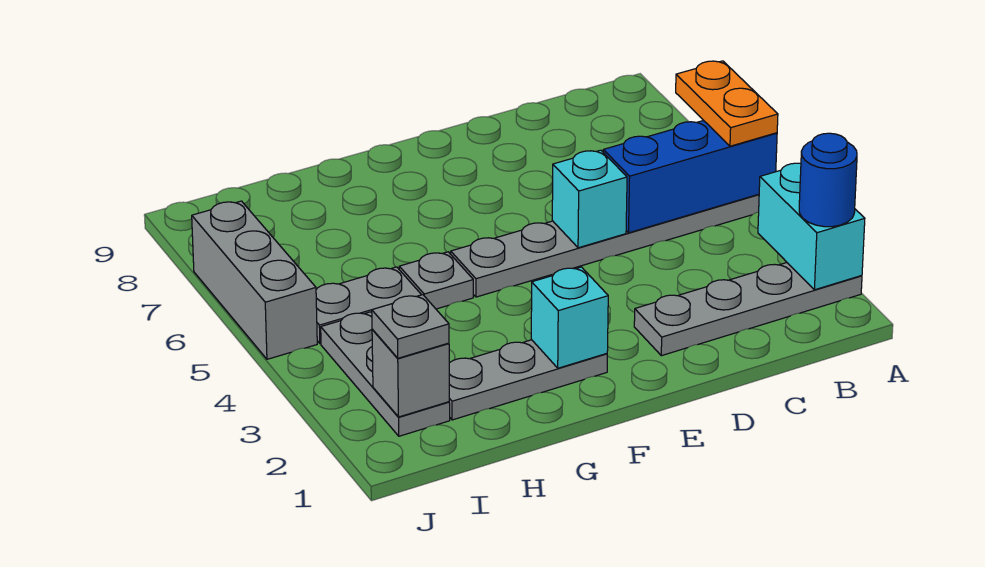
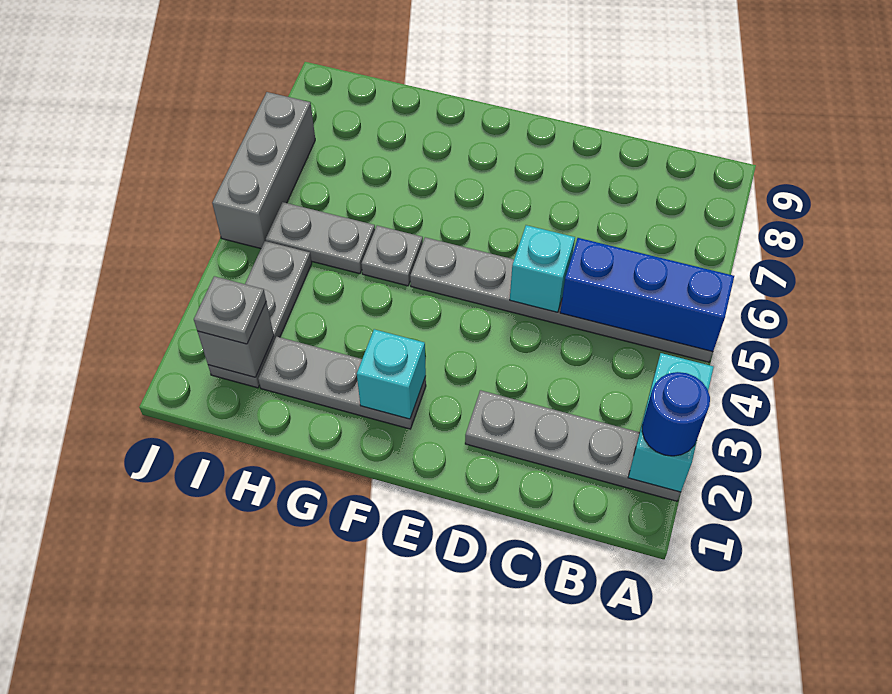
orange 1x2 plate [676,61,778,146] -> none

